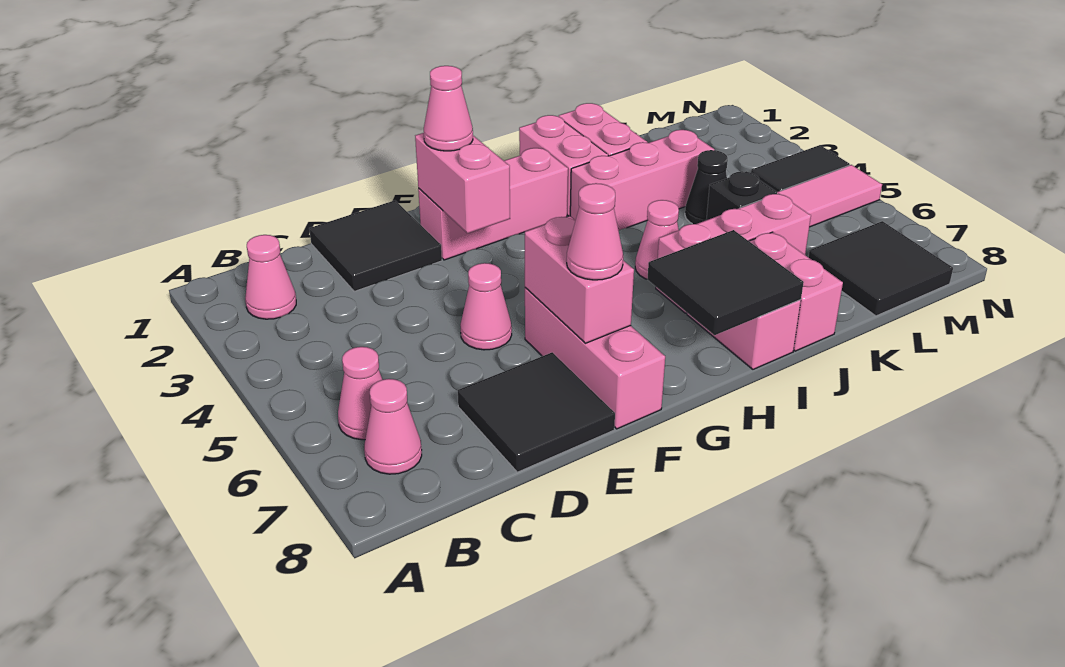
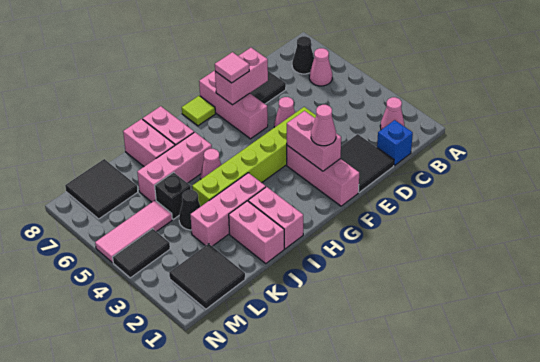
pink 1x1 cone [364,379,422,474] -> black 1x1 cone [292,36,314,74]
none -> blue 1x1 brick [377,120,413,166]
none -> lime 1x6 brick [192,107,316,206]
pink 1x3 brick [418,148,568,260] -> pink 1x3 brick turned to [287,145,359,206]
pink 1x2 brick [525,216,634,343] -> pink 1x2 brick turned to [215,48,268,105]
pink 1x1 cone [567,183,623,280] -> pink 1x1 tile [215,52,249,83]
none -> lime 1x1 tile [182,96,215,126]
black 2x2 tile [647,230,804,335] -> black 2x2 tile moved to [169,244,245,309]

